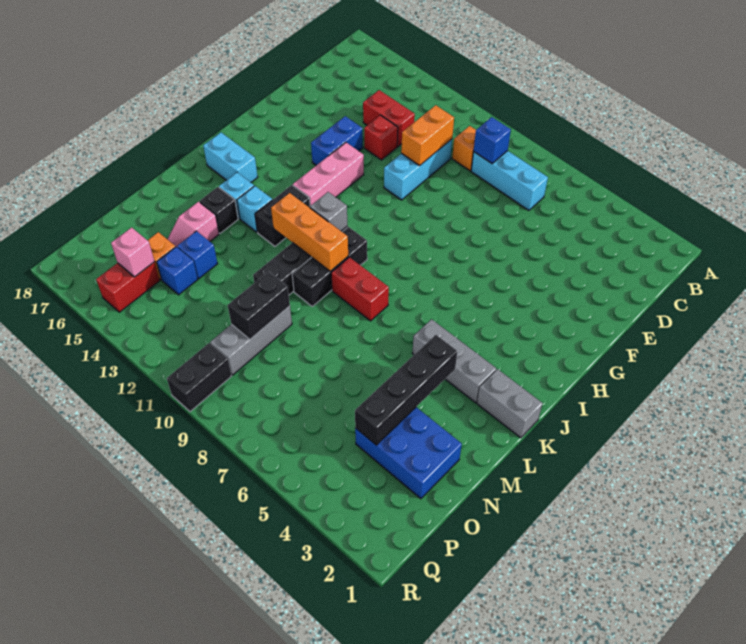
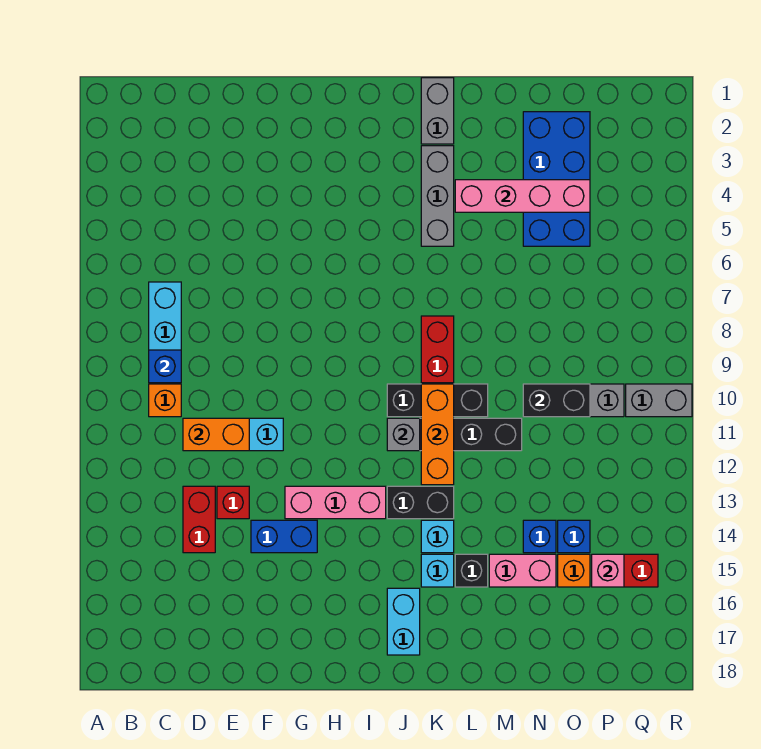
black 1x4 brick [355,335,457,445] -> pink 1x4 brick [455,180,590,212]
pink 1x2 slope [168,202,219,247] -> pink 1x2 brick [489,554,556,587]
blue 2x3 brick [355,407,462,499] -> blue 2x4 brick [523,112,590,246]
black 1x2 brick [167,343,231,412] -> grey 1x2 brick [626,384,692,417]

